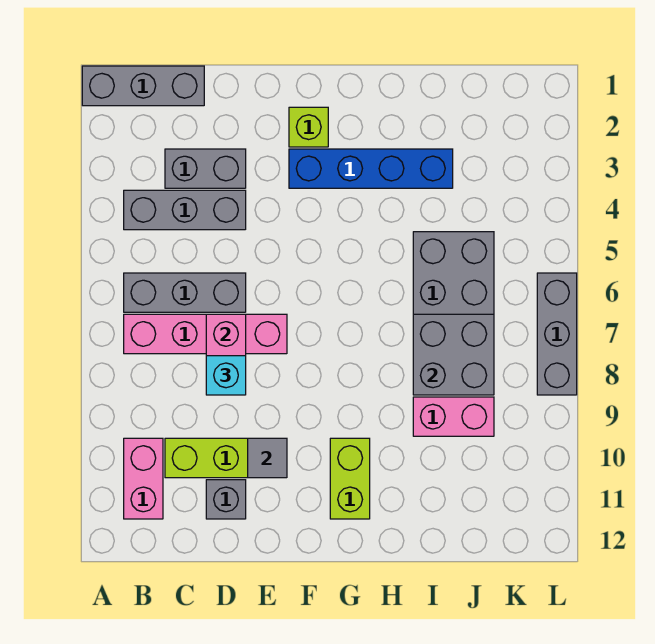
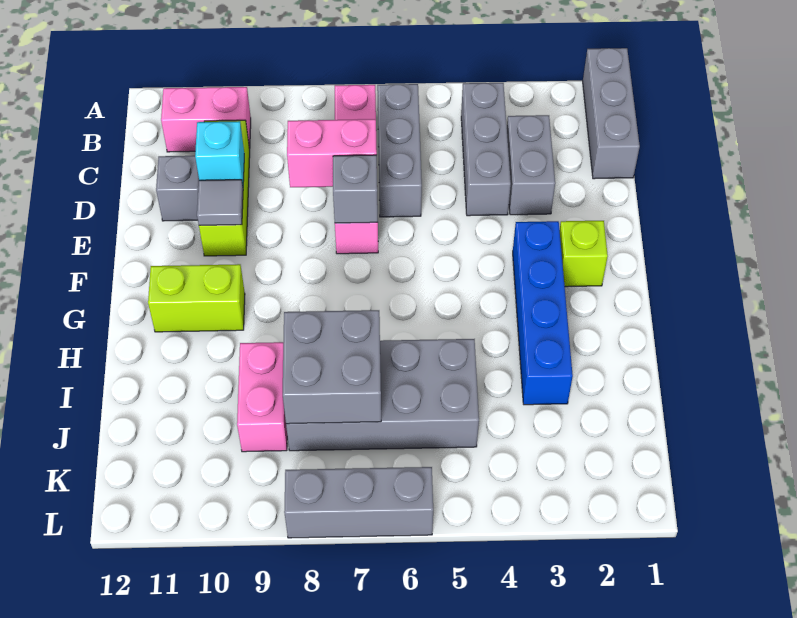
cyan 1x1 brick [206,356,246,395] -> cyan 1x1 brick moved to [195,121,244,185]
none -> grey 1x1 brick [333,155,378,223]

